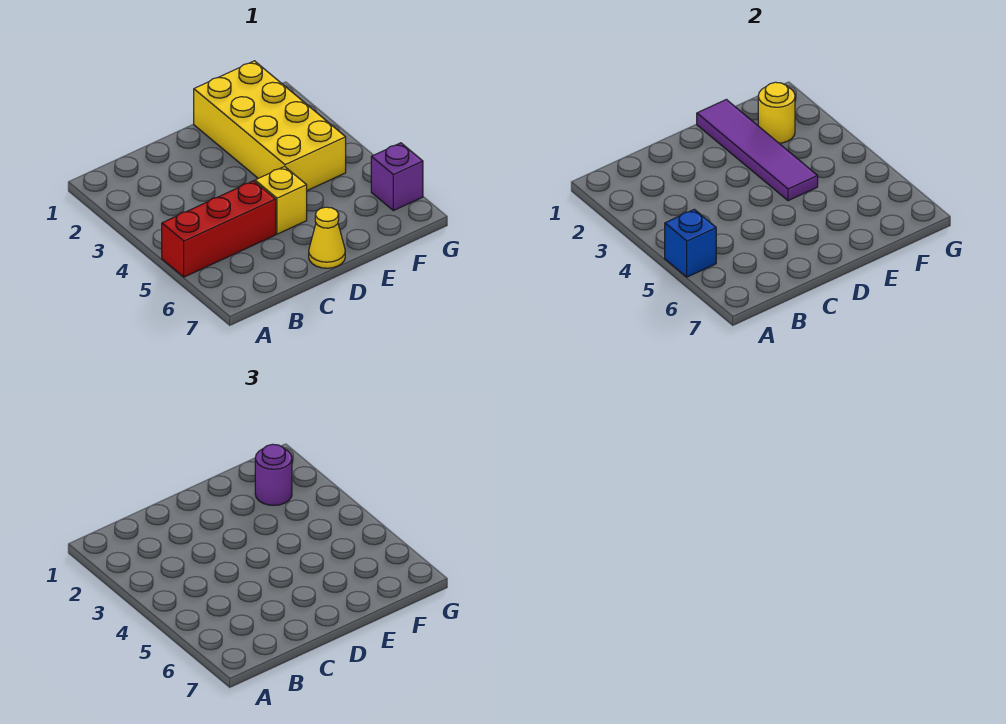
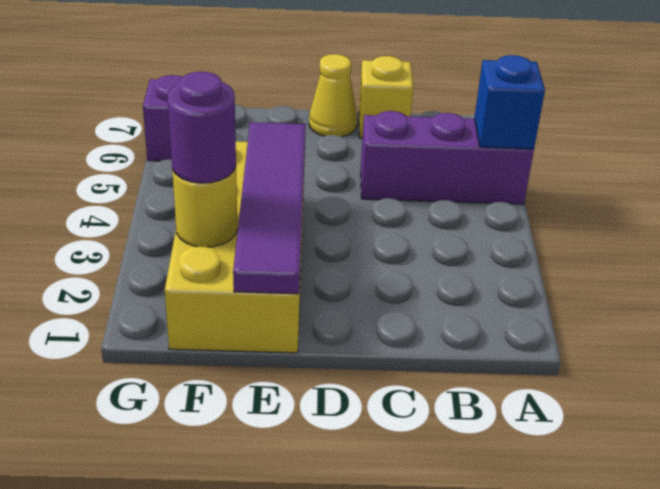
red 1x3 brick [162,181,276,277] -> purple 1x3 brick [361,111,534,204]
yellow 1x1 brick [255,167,307,234] -> yellow 1x1 brick moved to [359,56,413,138]

